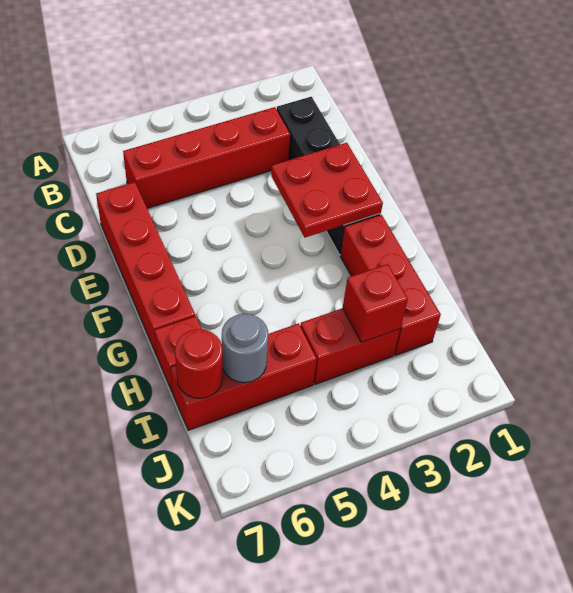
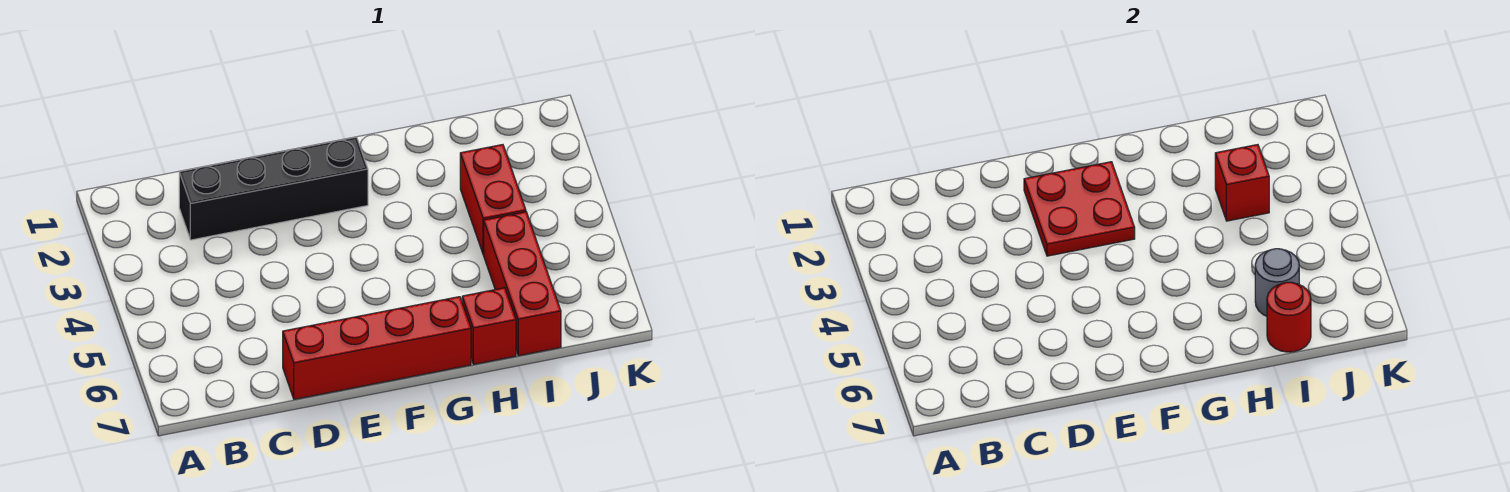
red 1x4 brick [123,107,290,208] -> none
red 1x3 brick [340,215,441,355] -> none

